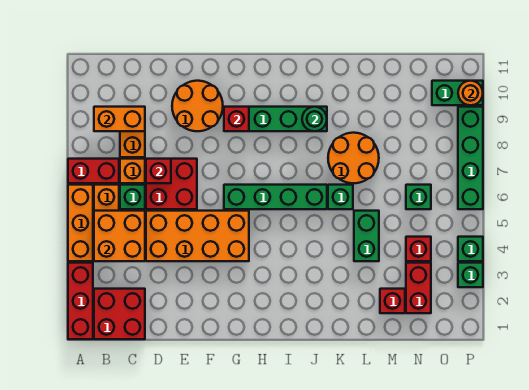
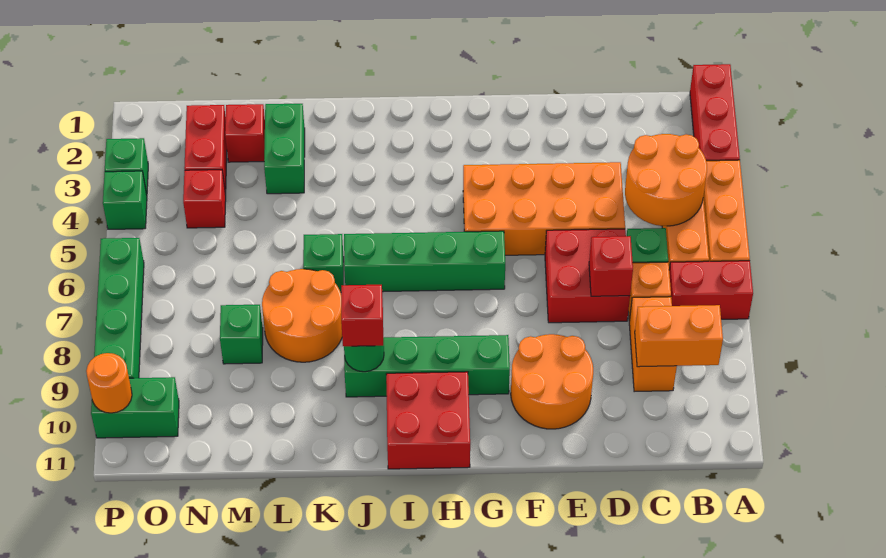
red 2x2 brick [94,289,145,339] -> red 2x2 brick moved to [386,372,470,469]
orange 2x2 brick [94,211,145,261] -> orange 2x2 round brick [625,134,707,226]
red 1x1 brick [224,107,249,131] -> red 1x1 brick moved to [341,285,384,346]
green 1x2 brick [354,211,379,261] -> green 1x2 brick moved to [264,104,305,194]
green 1x1 brick [406,185,431,209] -> green 1x1 brick moved to [220,305,263,364]

